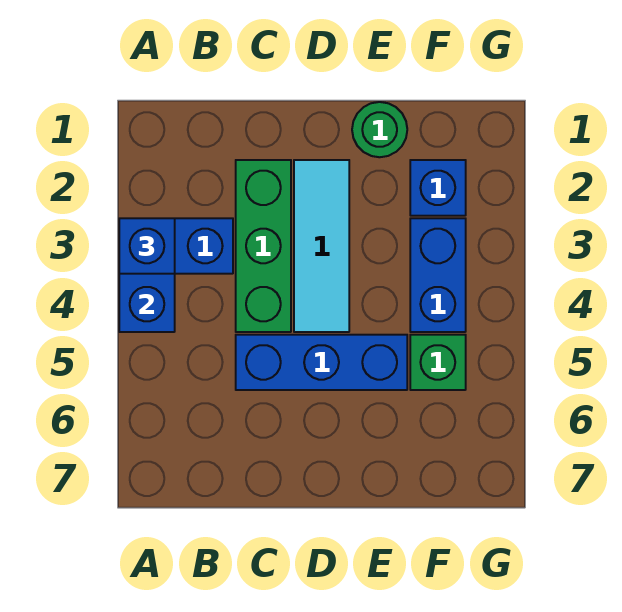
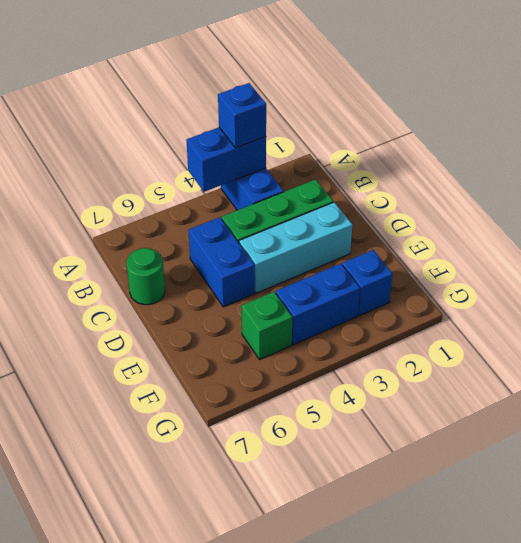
blue 1x3 brick [236,335,407,390] -> blue 1x2 brick [189,217,255,307]
cyan 1x3 tile [294,160,349,332] -> cyan 1x3 brick [239,202,353,293]
green 1x1 round brick [352,102,407,157] -> green 1x1 round brick moved to [127,248,165,305]

